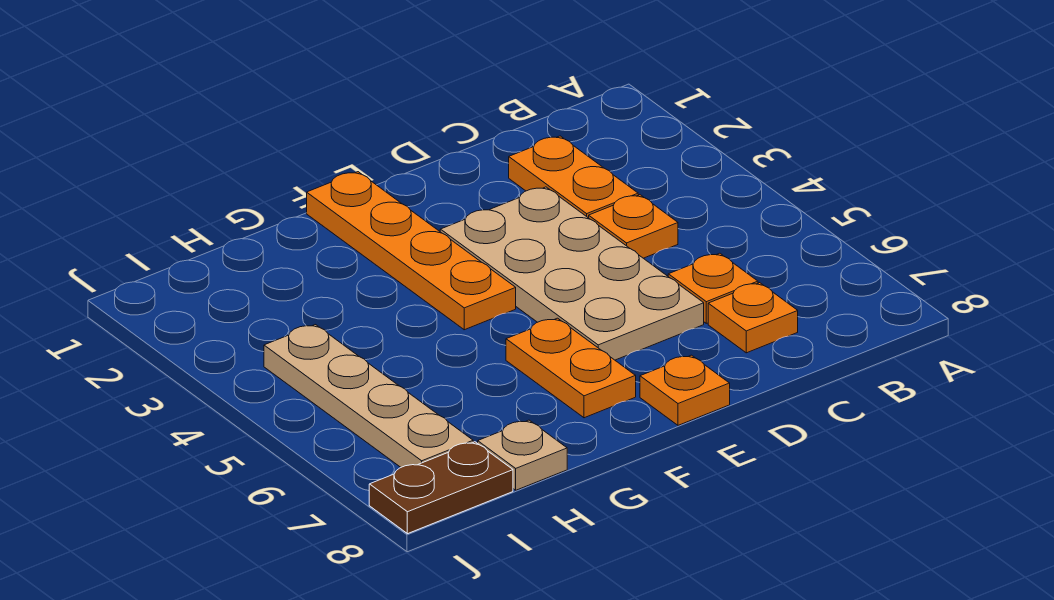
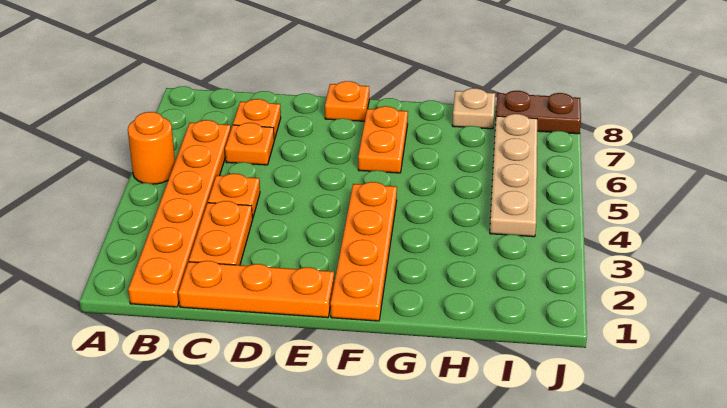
none -> orange 1x1 round brick [128,112,175,184]
none -> orange 1x6 plate [128,120,231,307]
none -> orange 1x3 plate [178,261,334,318]
tan 2x4 plate [440,187,704,360] -> none

